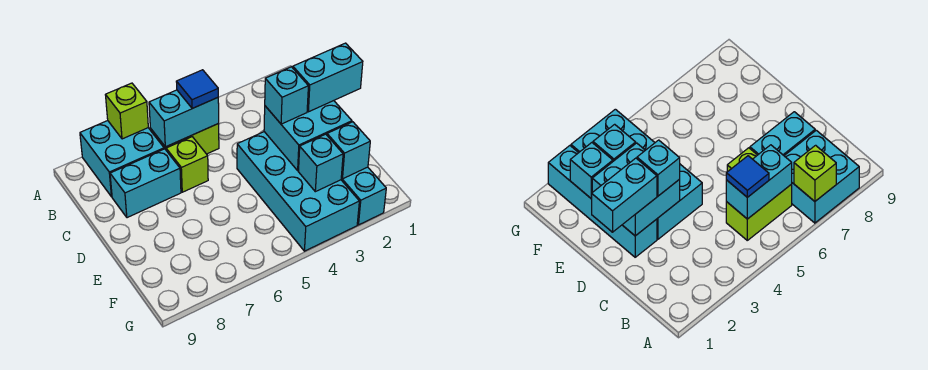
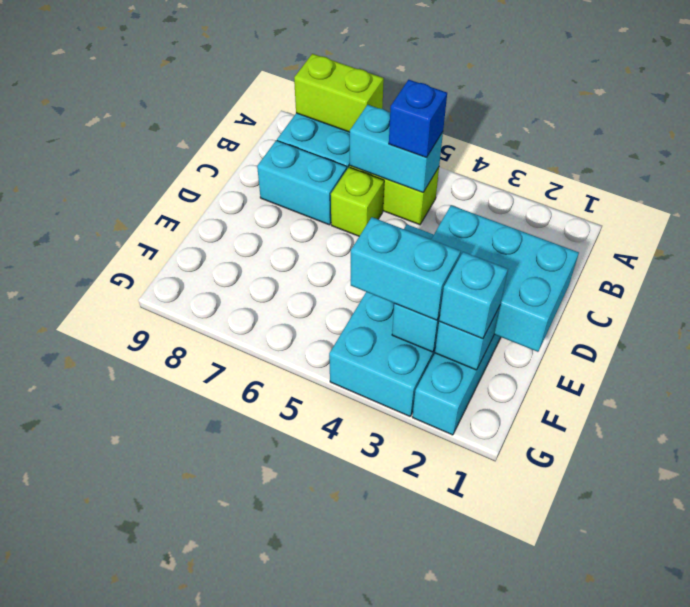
lime 1x1 brick [106,83,148,139] -> lime 1x2 brick [294,54,384,132]
blue 1x1 tile [176,70,218,109] -> blue 1x1 brick [389,80,447,157]
cyan 1x2 brick [293,43,363,112] -> cyan 1x2 brick moved to [351,217,461,320]
cyan 2x2 brick [264,101,352,170] -> cyan 2x3 brick [431,205,579,352]
cyan 1x1 brick [265,67,308,124] -> cyan 1x1 brick moved to [439,252,508,339]

